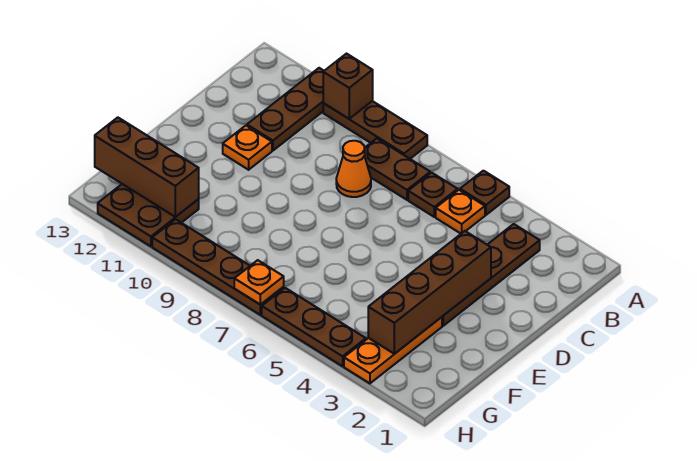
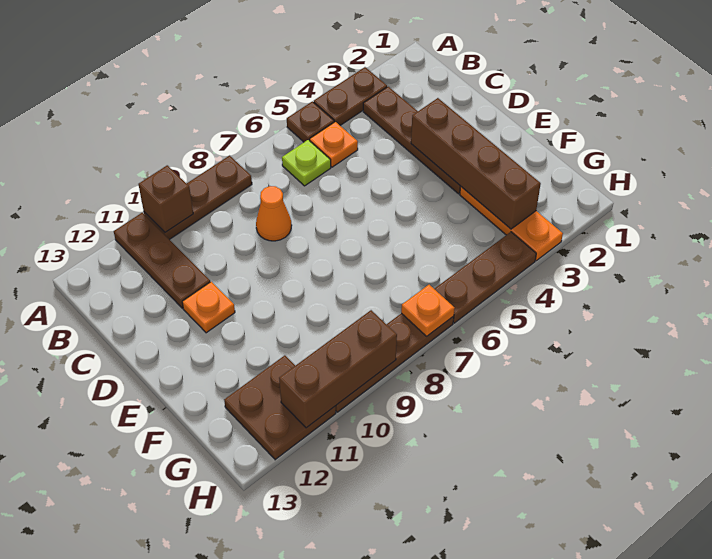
brown 1x1 plate [408,173,458,217] -> lime 1x1 plate [282,140,331,186]
brown 1x2 plate [364,138,430,200] -> brown 1x2 plate moved to [314,67,387,125]
brown 1x3 brick [95,117,199,217] -> brown 1x3 brick moved to [279,310,397,428]

